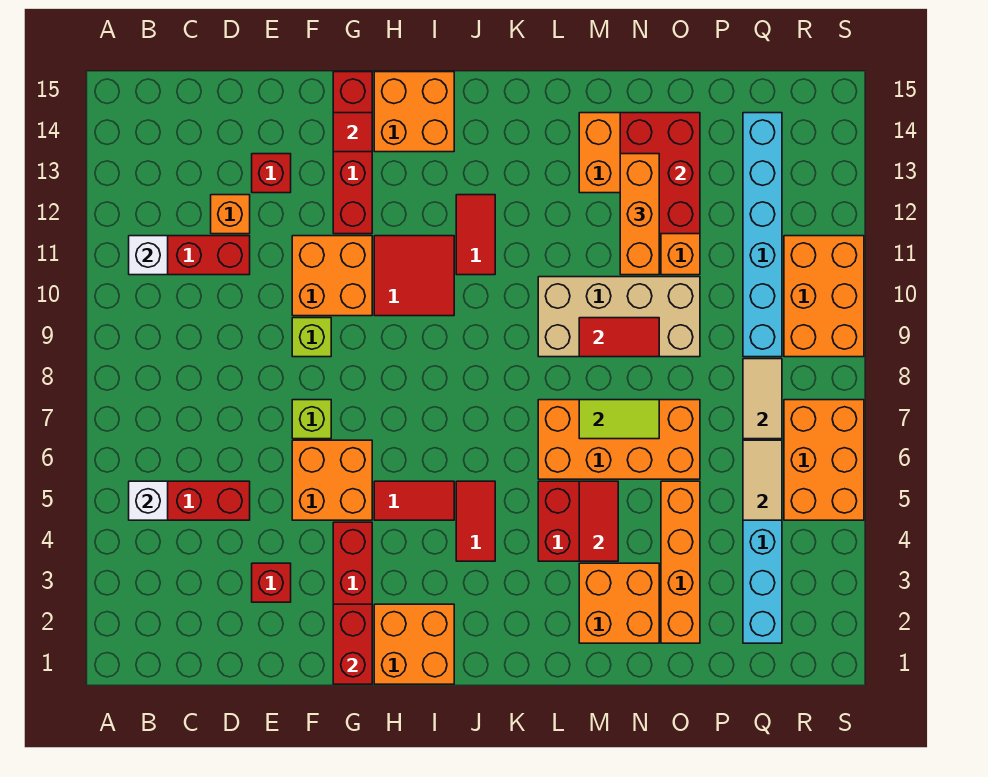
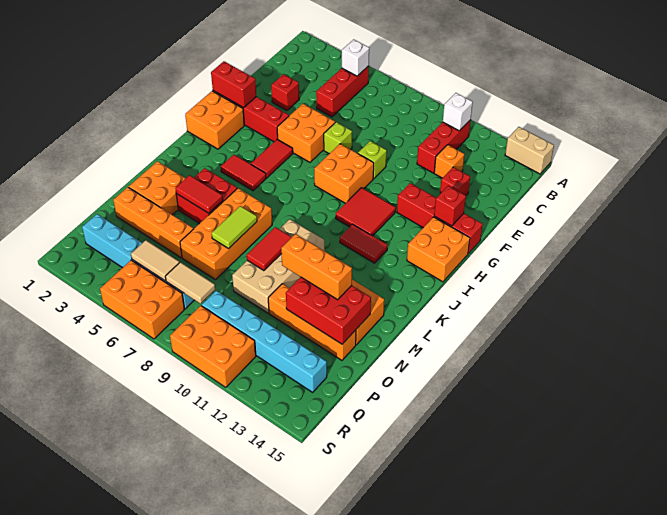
none -> tan 1x2 brick [505,127,554,174]
orange 2x2 brick [292,236,372,316] -> orange 2x2 brick moved to [314,144,374,203]
red 1x1 tile [333,113,372,152] -> red 1x1 brick [434,186,466,226]

